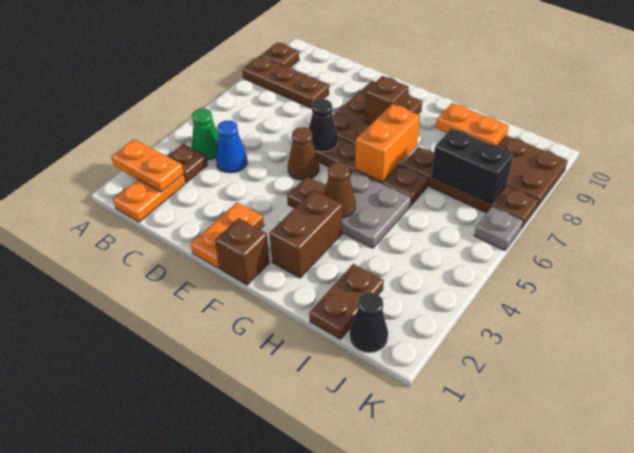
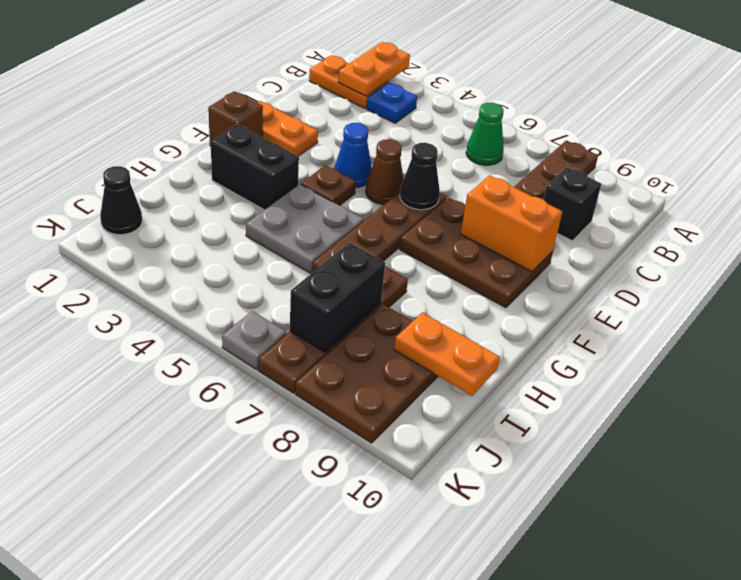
brown 1x1 plate [261,42,299,67] -> none
brown 1x1 plate [167,144,208,182] -> blue 1x1 plate [367,83,417,123]
green 1x1 cone [192,108,219,160] -> green 1x1 cone moved to [466,103,504,165]
blue 1x1 cone [216,120,247,173] -> blue 1x1 cone moved to [334,123,372,187]
none -> black 1x1 brick [544,167,601,241]
brown 1x1 brick [364,76,409,125] -> none
brown 1x2 brick [269,190,342,278] -> black 1x2 brick [211,124,299,210]
brown 1x1 cone [324,162,356,218] -> none
orange 1x2 brick [355,104,420,182] -> orange 1x2 brick moved to [461,175,562,272]
orange 1x2 plate [436,103,509,146] -> orange 1x2 plate turned to [394,313,500,396]
brown 1x2 plate [309,264,384,339] -> none

